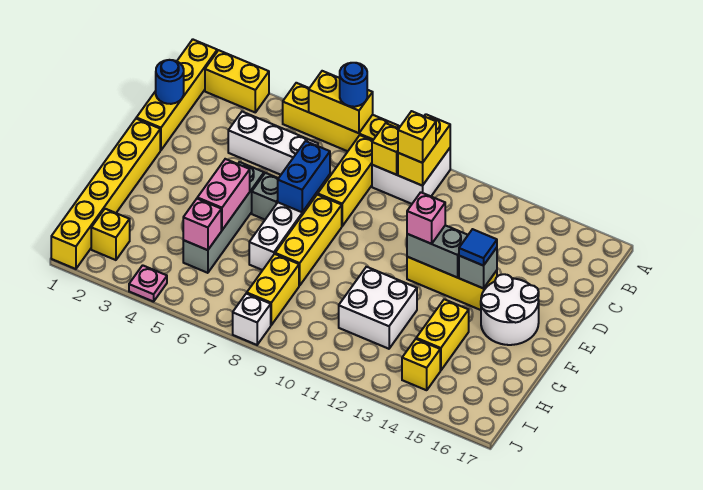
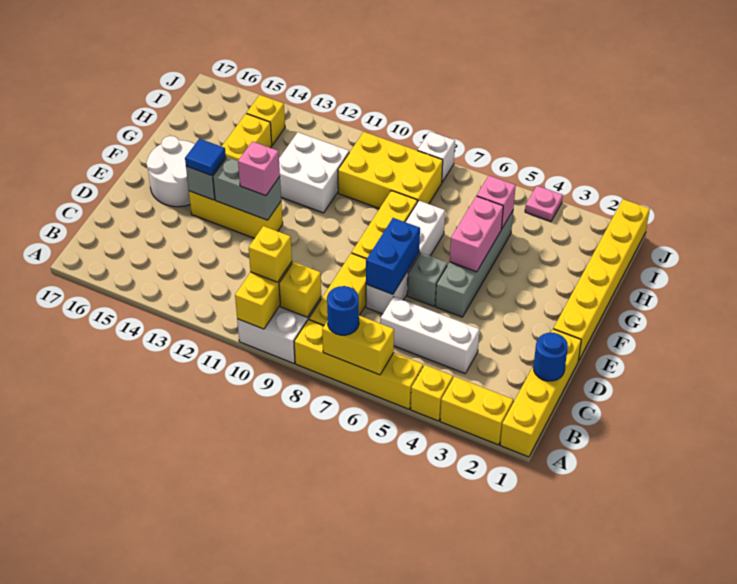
yellow 1x2 brick [247,254,299,325] -> yellow 2x3 brick [338,132,443,209]
yellow 1x1 brick [91,209,130,260] -> yellow 1x1 brick moved to [411,365,453,421]

